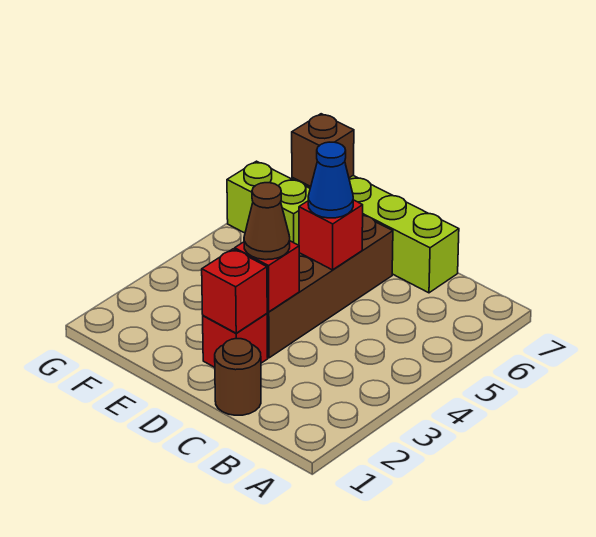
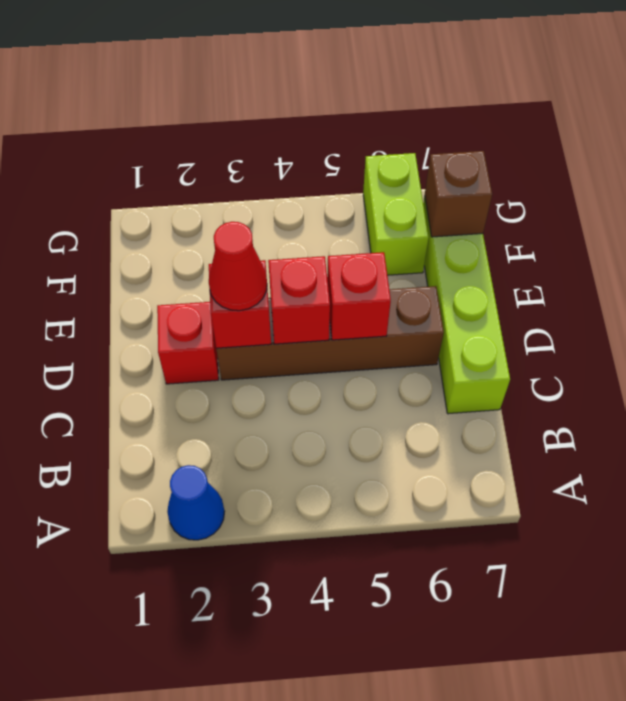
brown 1x1 round brick [215,339,261,415] -> none
red 1x1 brick [202,249,267,333] -> red 1x1 brick moved to [268,256,330,344]
brown 1x1 cone [244,183,290,260] -> red 1x1 cone [209,222,267,311]
blue 1x1 cone [308,142,353,218] -> blue 1x1 cone moved to [167,465,225,540]

